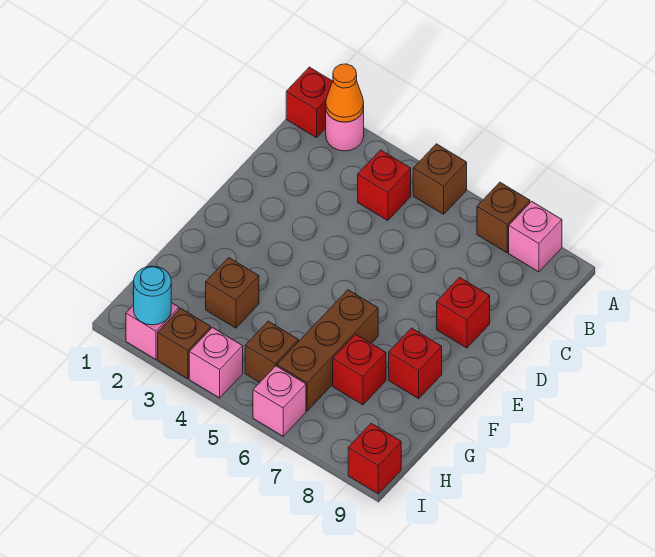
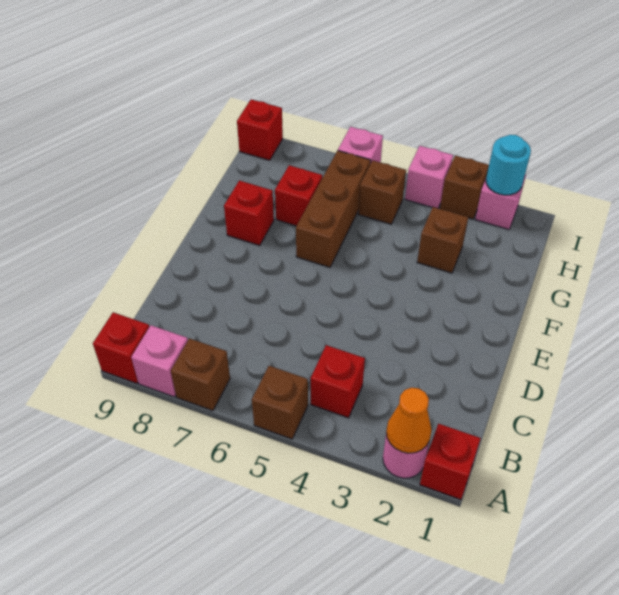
red 1x1 brick [437,277,490,348] -> red 1x1 brick moved to [93,312,149,383]

